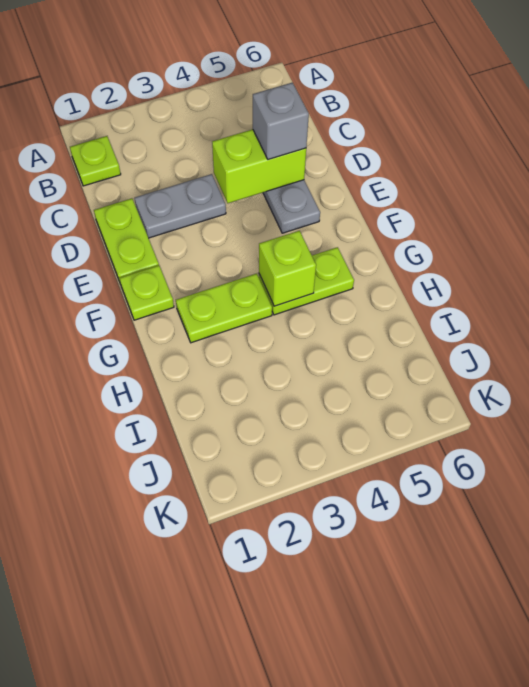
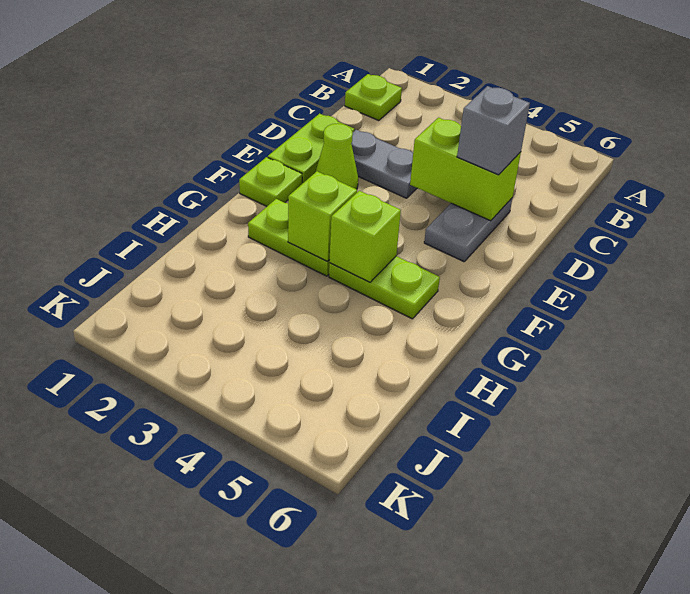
none -> lime 1x1 cone [315,124,358,189]
none -> lime 1x1 brick [288,171,357,261]

